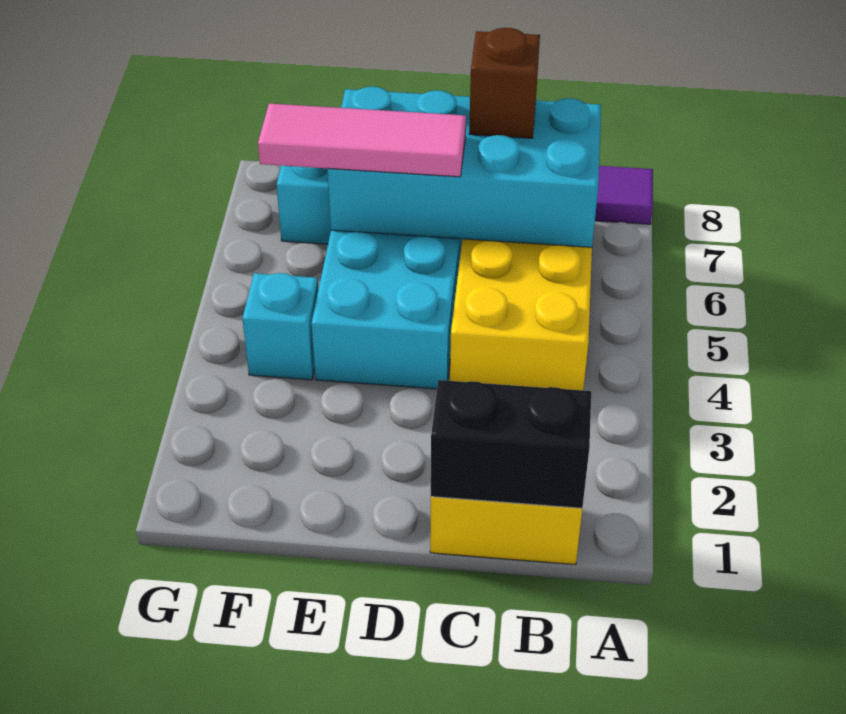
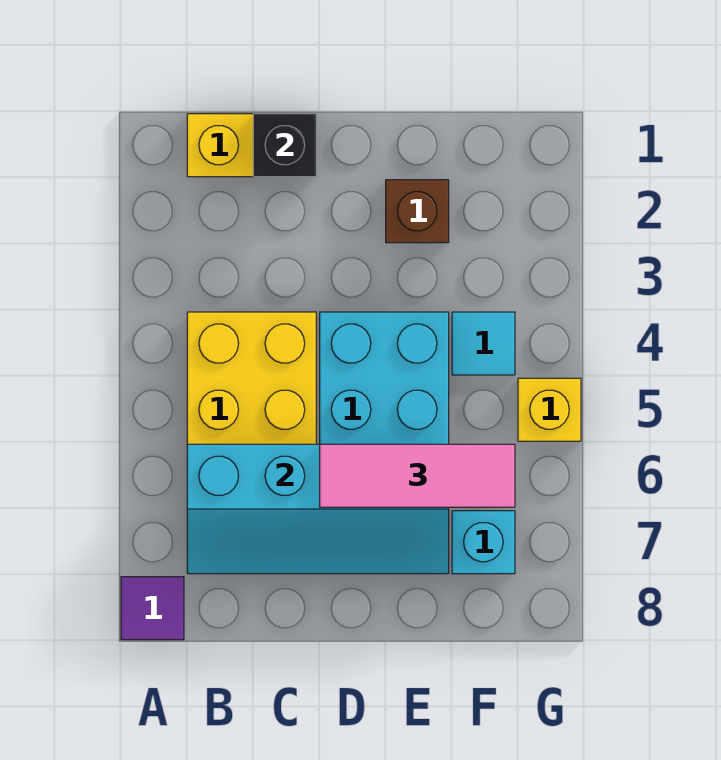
black 1x2 brick [431,380,591,508] -> black 1x1 brick [253,114,316,177]
cyan 2x4 brick [327,87,601,247] -> cyan 2x4 slope [187,444,449,574]
brown 1x1 brick [469,28,540,138] -> brown 1x1 brick moved to [386,180,449,243]
cyan 1x1 brick [242,273,319,380] -> cyan 1x1 tile [452,312,515,375]
none -> yellow 1x1 brick [518,378,581,441]

